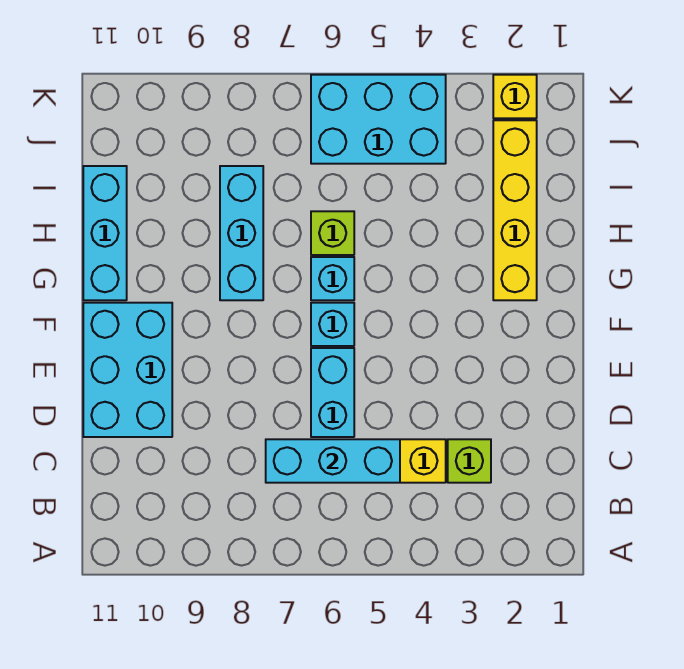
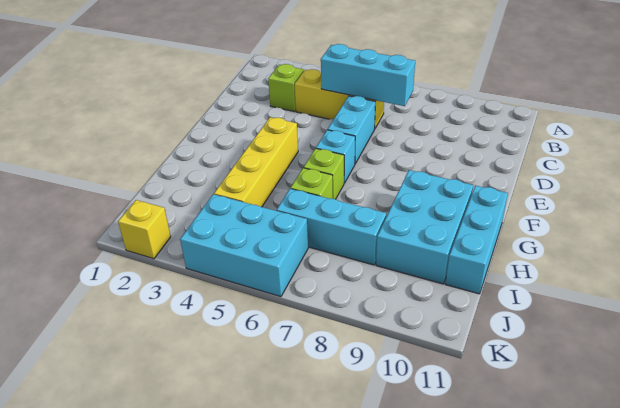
cyan 2x3 brick [83,303,172,437] -> cyan 2x3 brick moved to [376,170,473,284]
yellow 1x4 brick [493,120,537,300] -> yellow 1x4 brick moved to [214,117,298,207]
cyan 1x1 brick [311,257,354,300] -> lime 1x1 brick [304,148,344,199]
cyan 1x3 brick [220,166,263,300] -> cyan 1x3 brick turned to [277,189,386,265]

